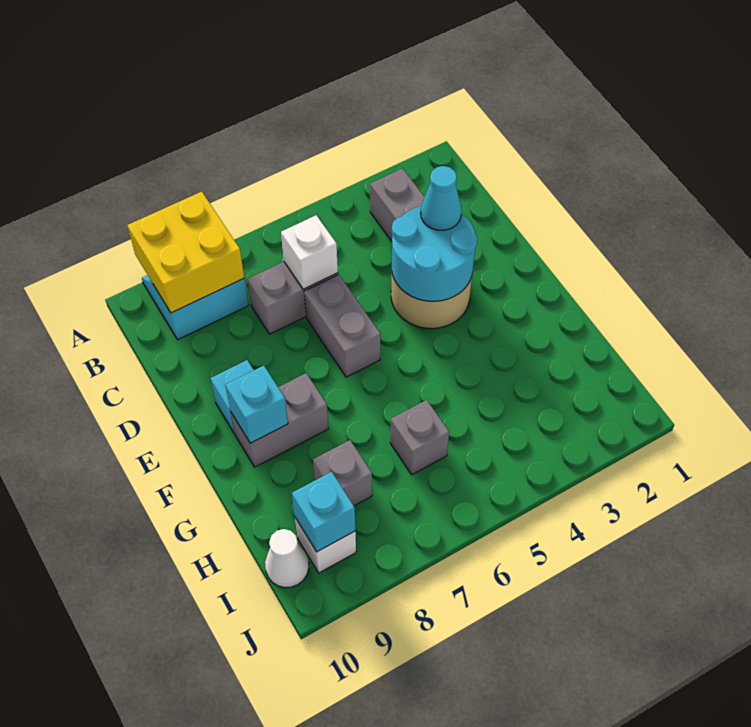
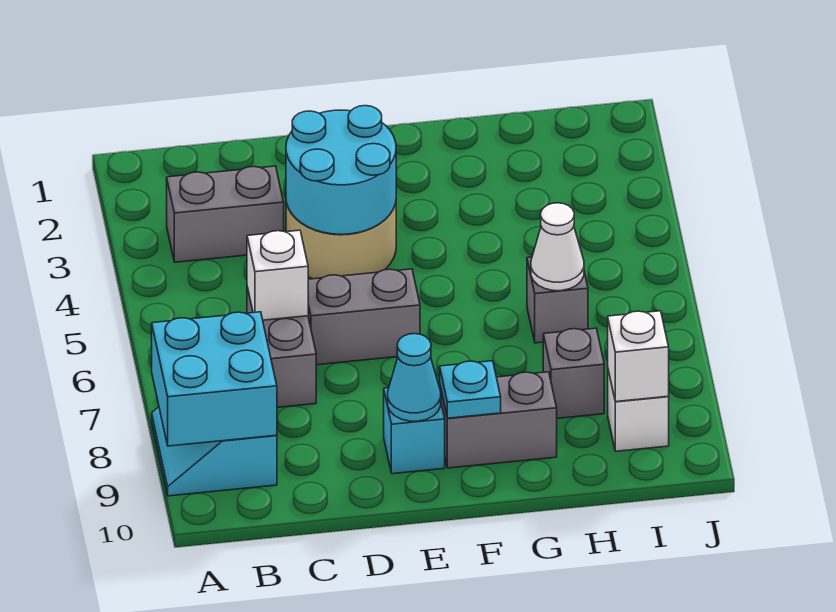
yellow 2x2 brick [127,192,244,313] -> cyan 2x2 brick [152,312,277,446]
cyan 1x1 cone [421,166,462,230] -> cyan 1x1 cone moved to [388,334,441,421]
grey 1x2 brick [231,373,329,467] -> grey 1x2 brick turned to [440,372,557,468]
cyan 1x1 brick [225,365,288,443] -> cyan 1x1 plate [440,361,501,418]
cyan 1x1 brick [292,472,355,552] -> white 1x1 brick [608,311,669,402]
white 1x1 cone [265,529,309,588] -> white 1x1 cone moved to [531,203,584,291]

